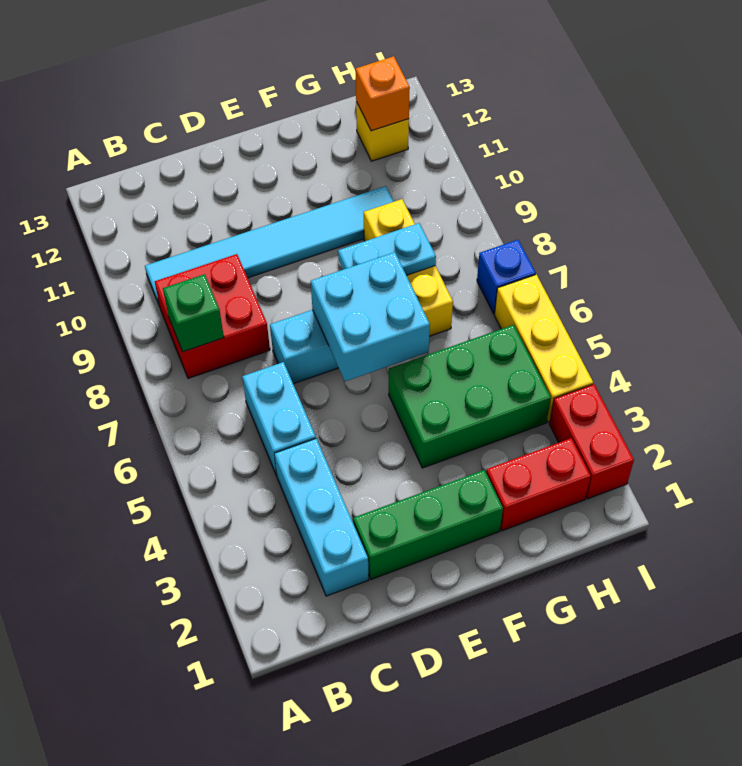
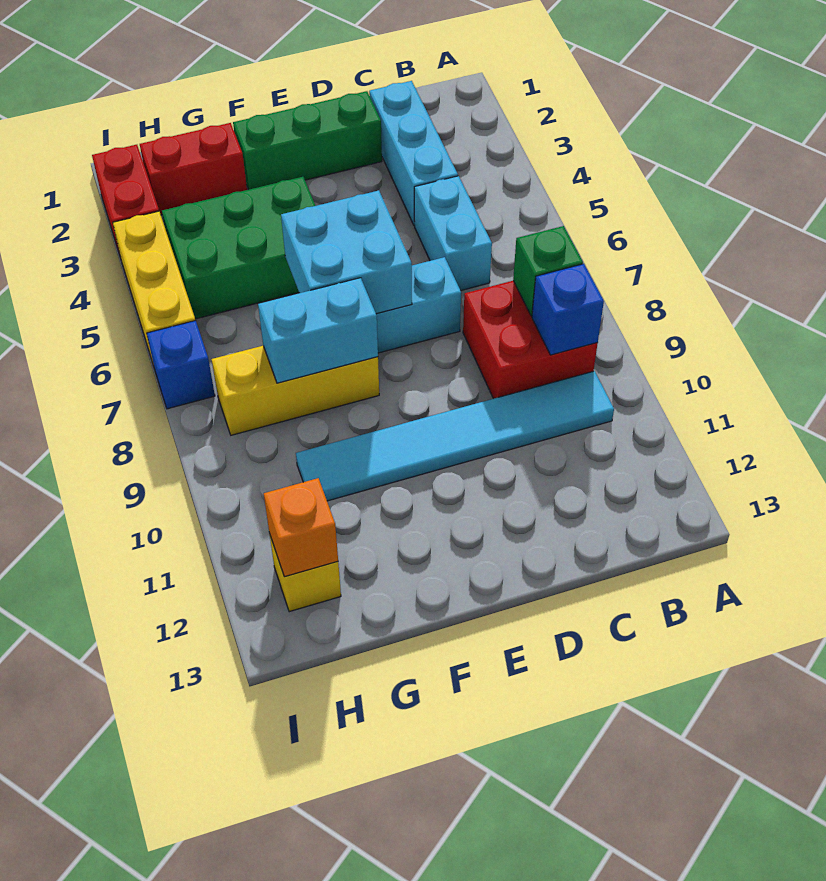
none -> blue 1x1 brick [532,264,604,355]
cyan 1x2 plate [338,223,436,275] -> cyan 1x2 brick [258,278,378,383]
yellow 1x3 brick [364,199,453,336] -> yellow 1x3 brick turned to [211,346,379,435]

